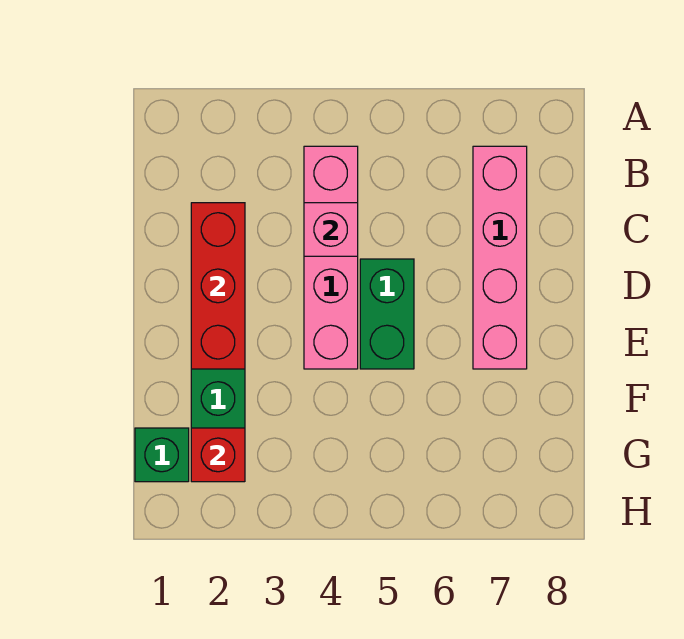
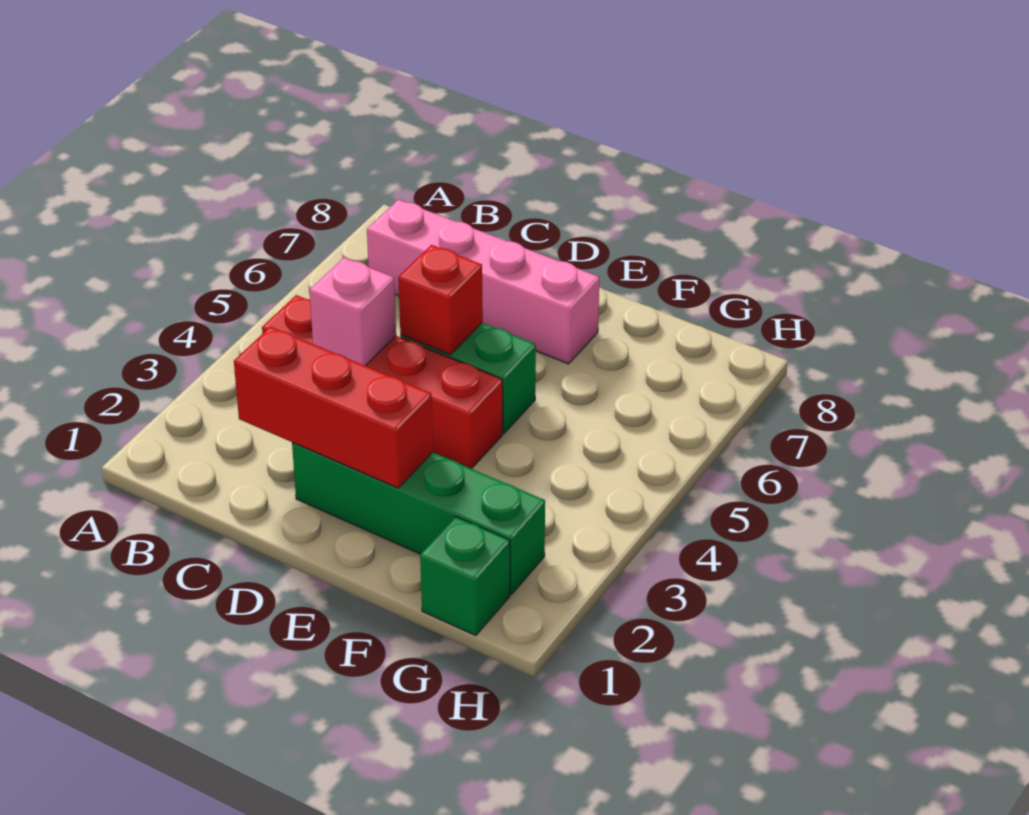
pink 1x4 brick [304,146,358,369] -> red 1x4 brick [262,295,503,469]
red 1x1 brick [191,428,245,482] -> red 1x1 brick moved to [398,245,483,355]

